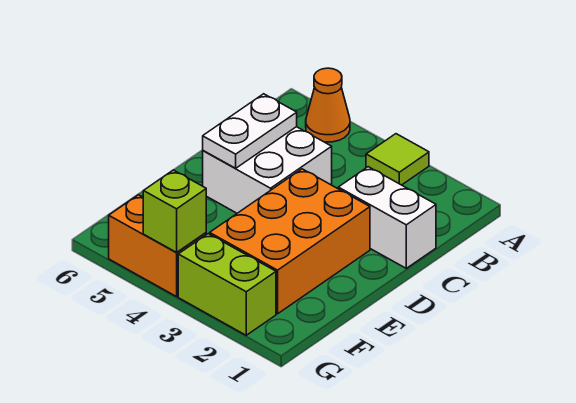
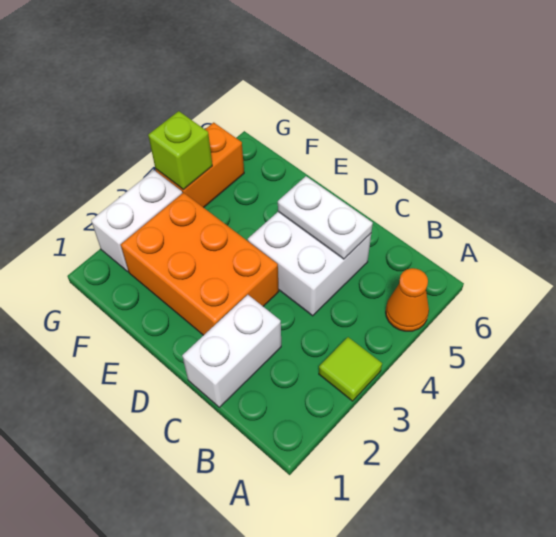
lime 1x2 brick [178,234,276,335] -> white 1x2 brick [91,170,182,271]

